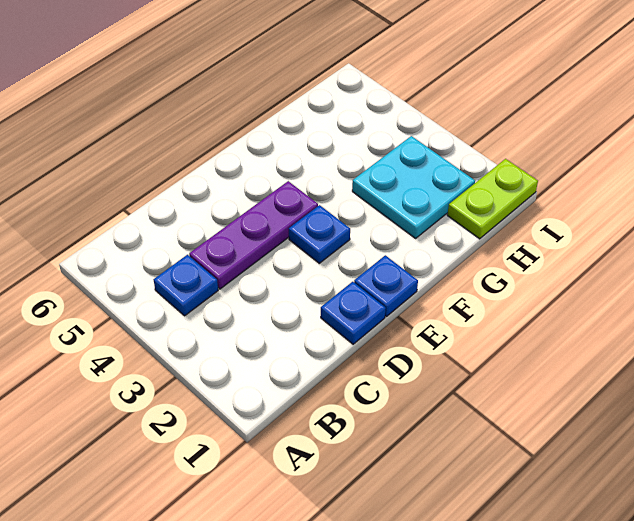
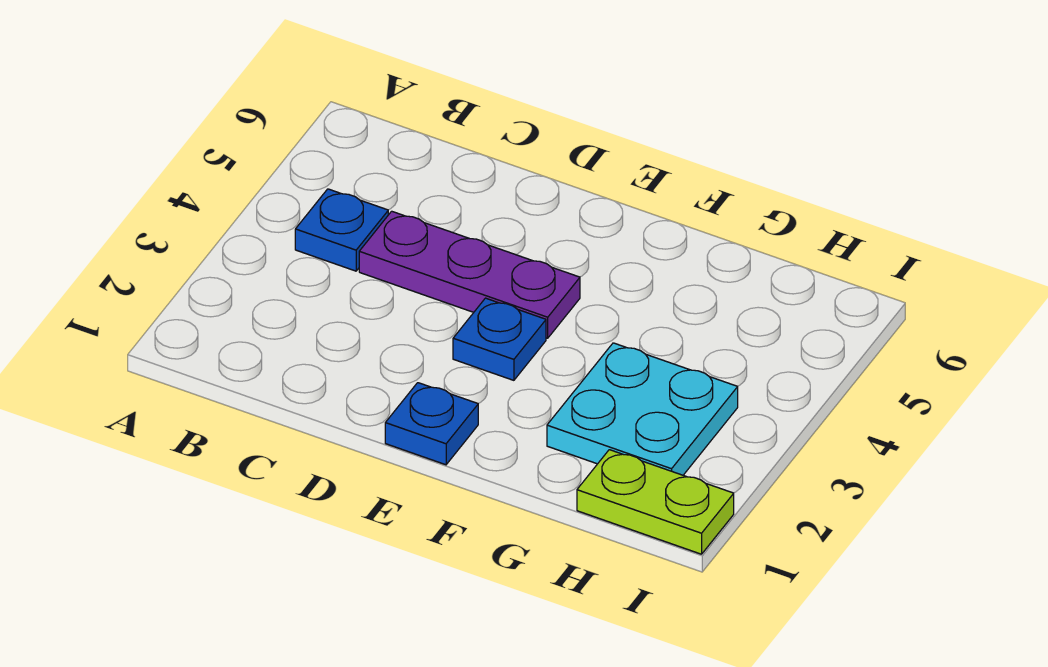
blue 1x1 plate [321,282,386,344] -> none

